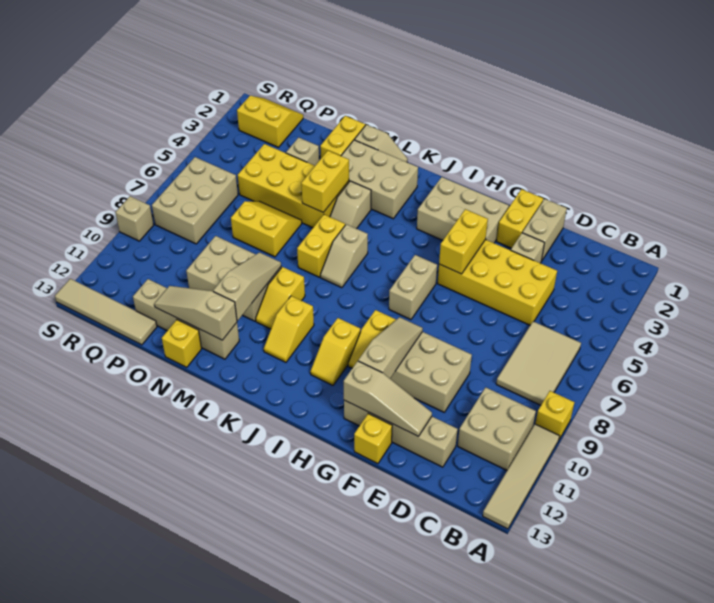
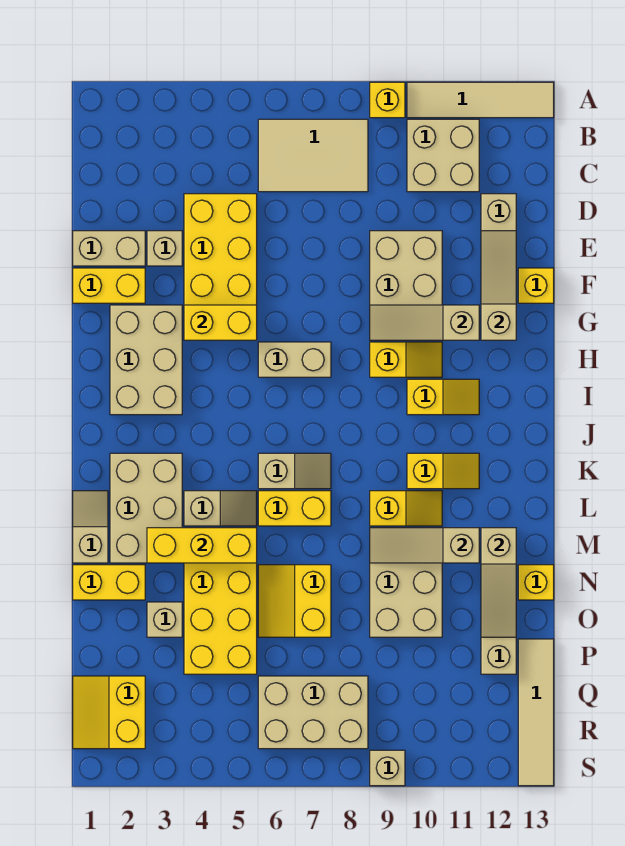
yellow 1x2 brick [301,151,349,213] -> yellow 1x3 brick [147,528,257,563]

